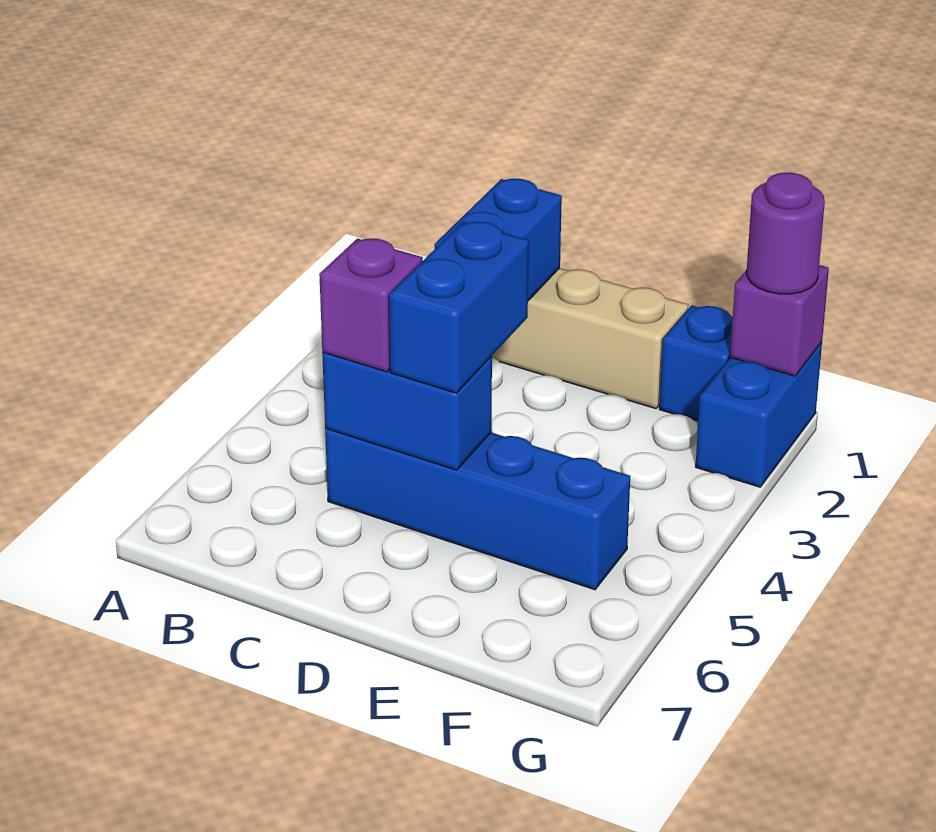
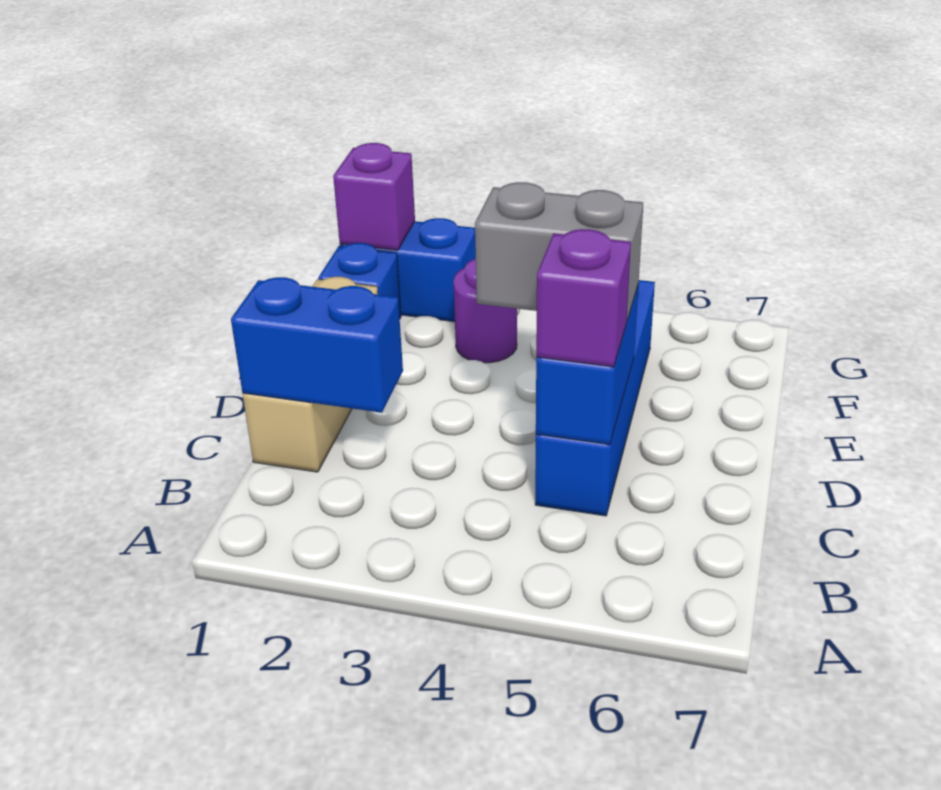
blue 1x2 brick [389,222,529,393] -> grey 1x2 brick [475,182,643,321]
purple 1x1 round brick [747,173,825,294] -> purple 1x1 round brick moved to [453,259,517,363]

